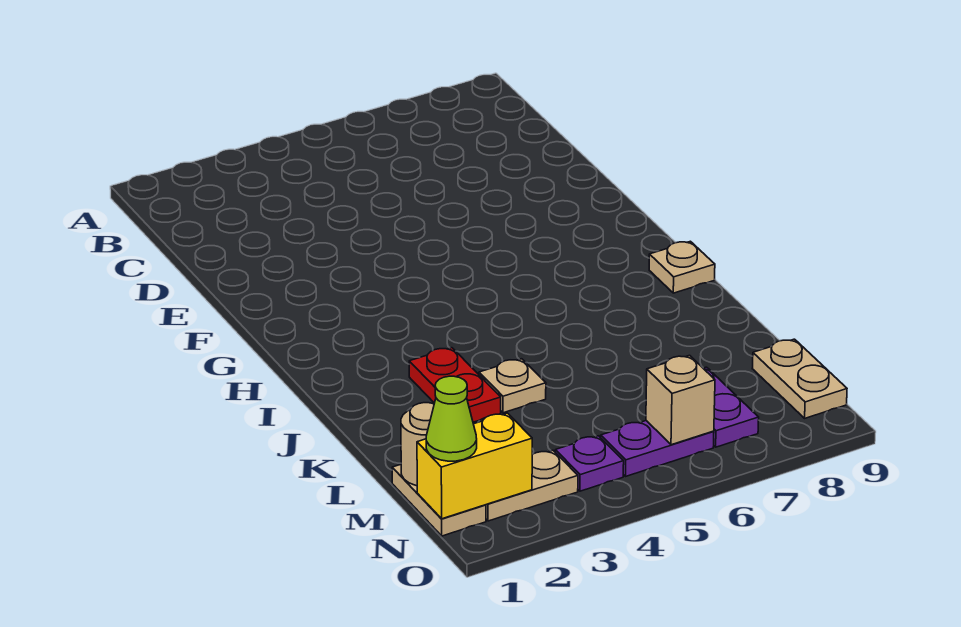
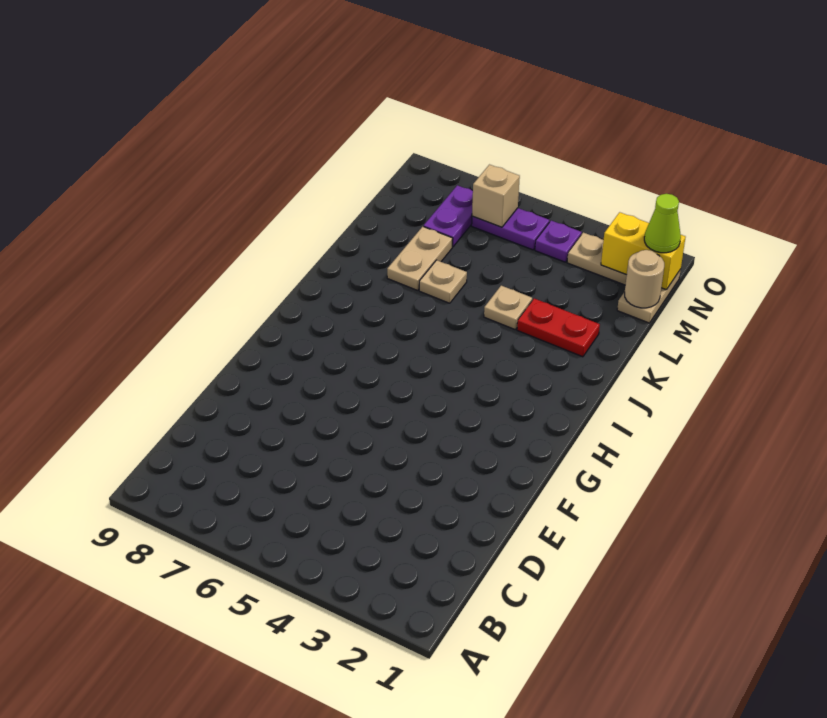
tan 1x1 plate [649,241,715,293] -> tan 1x1 plate moved to [419,260,467,303]
red 1x2 plate [409,348,501,422] -> red 1x2 plate turned to [517,298,600,357]
tan 1x2 plate [752,339,847,418] -> tan 1x2 plate moved to [387,227,453,290]

